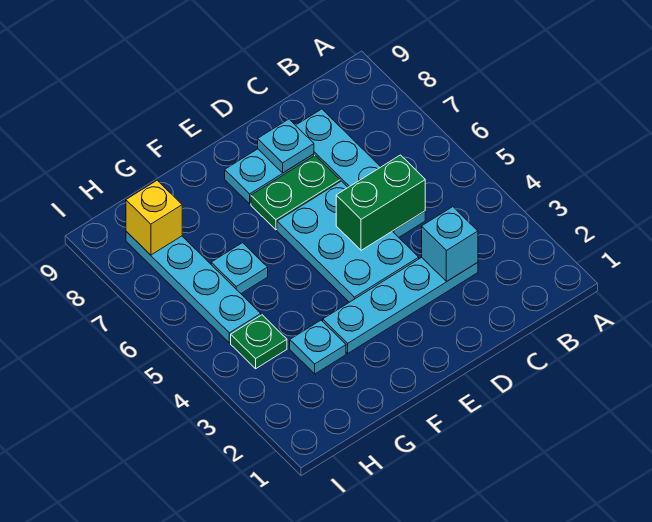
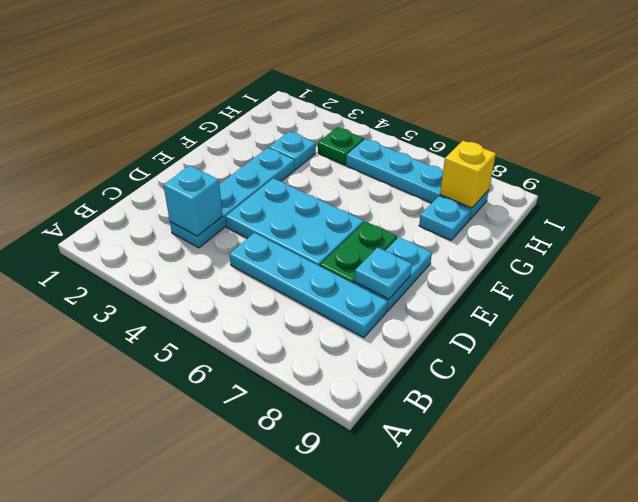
green 1x2 brick [336,155,425,250] -> none
cyan 1x1 plate [211,243,268,294] -> cyan 1x1 plate moved to [419,196,471,240]

